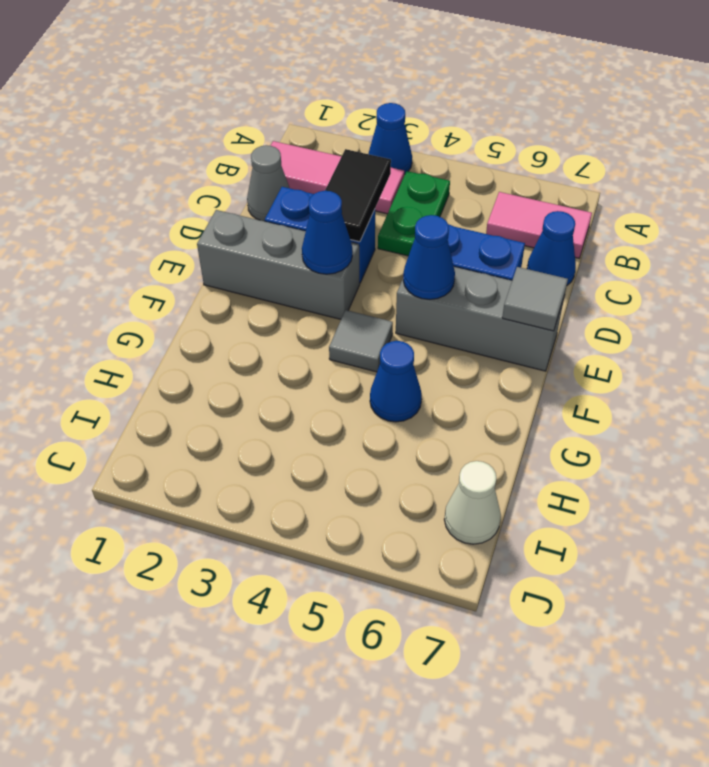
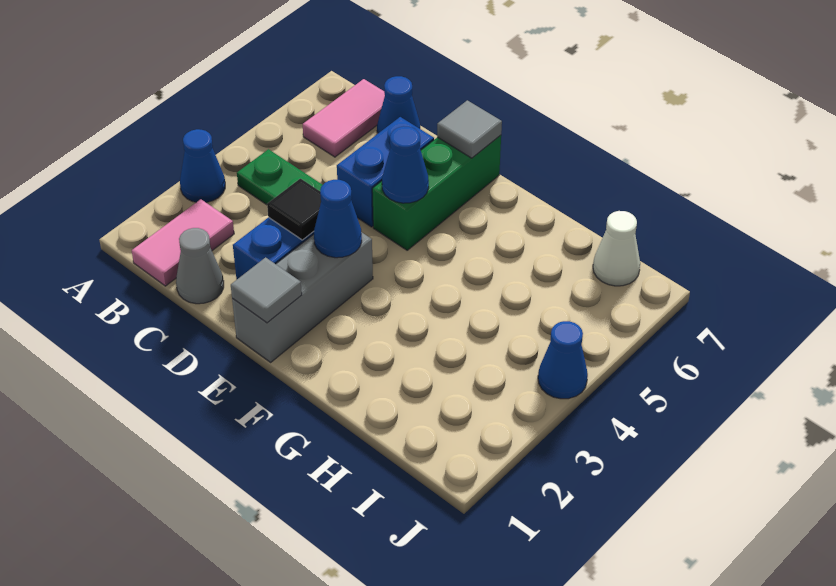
pink 1x3 tile [271,141,404,214] -> pink 1x2 tile [132,199,234,286]
black 1x2 tile [325,149,391,242] -> black 1x1 tile [267,179,321,240]
grey 1x3 brick [396,267,564,371] -> green 1x3 brick [372,135,501,250]
grey 1x1 tile [329,310,393,372] -> grey 1x1 tile moved to [231,257,302,323]
blue 1x1 cone [370,341,422,422] -> blue 1x1 cone moved to [538,321,588,399]

